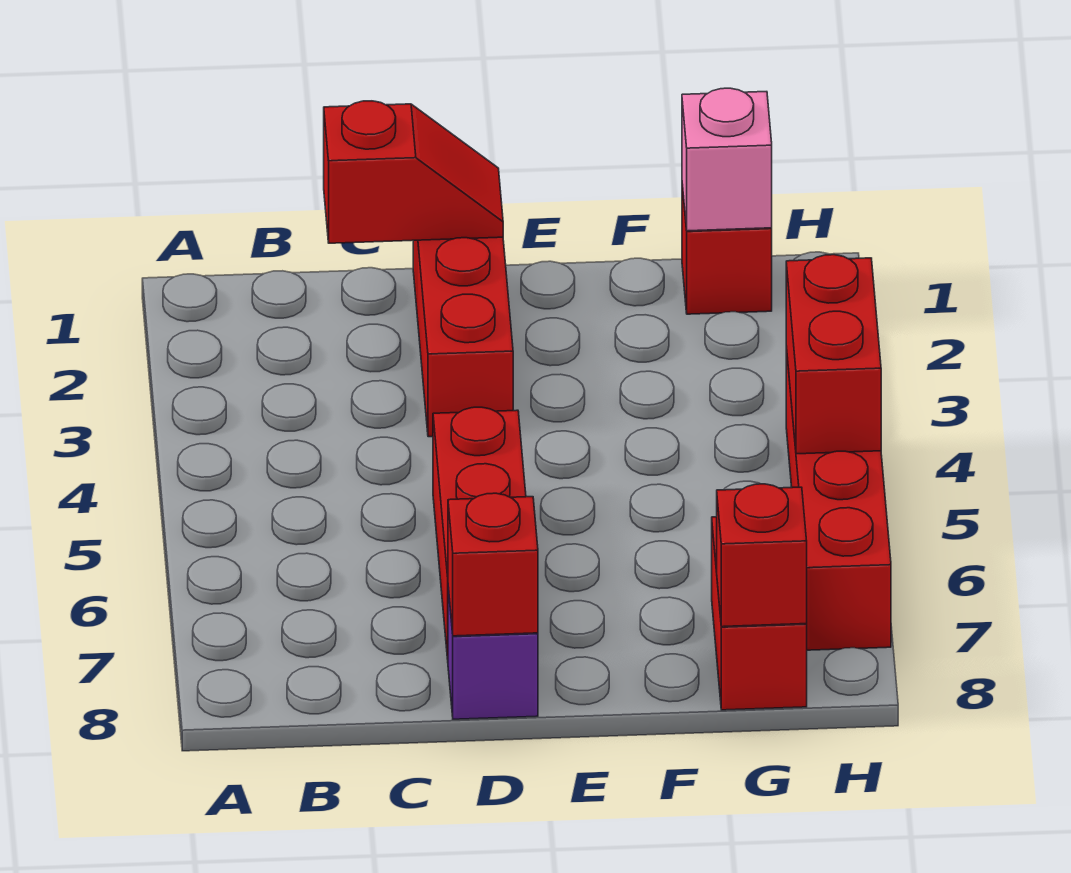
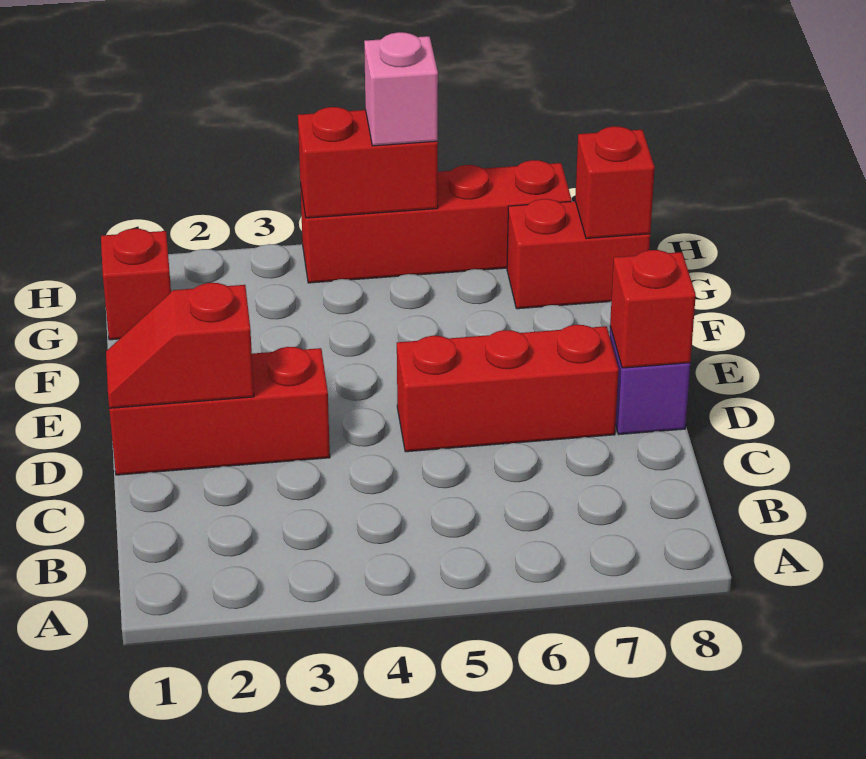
red 1x2 slope [324,101,503,243] -> red 1x2 slope turned to [106,283,254,408]
pink 1x1 brick [682,88,772,231] -> pink 1x1 brick moved to [364,32,438,146]

